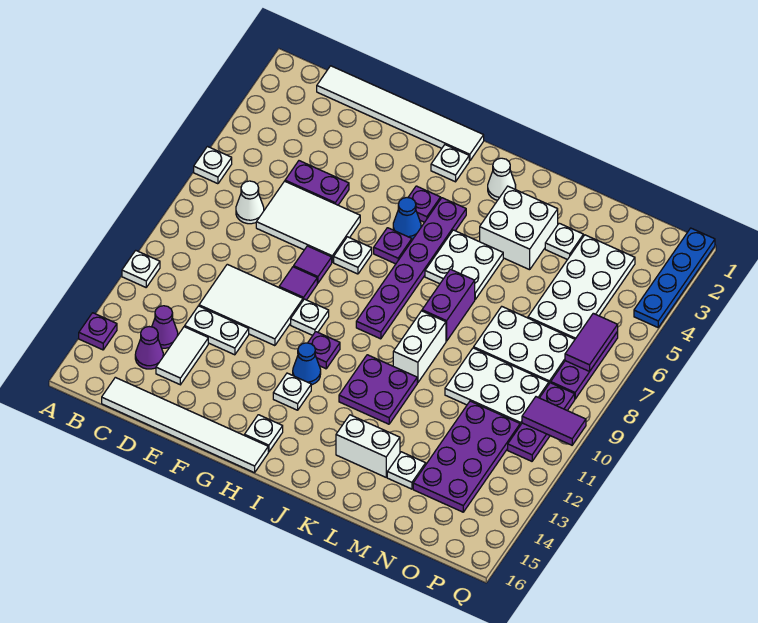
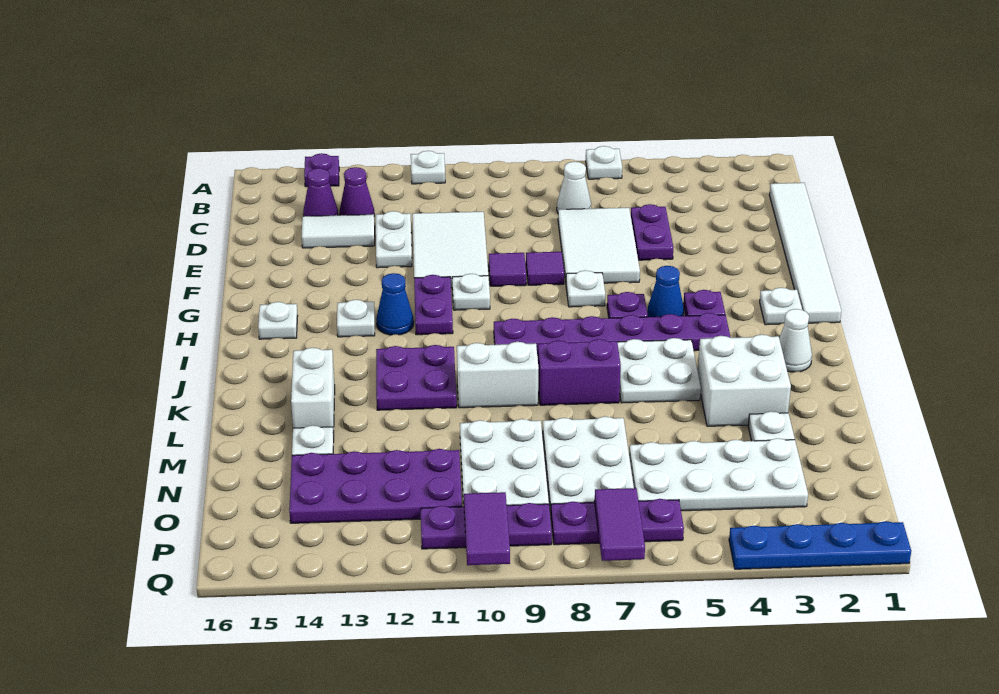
white 1x6 tile [102,377,268,473] -> none
purple 1x1 plate [308,332,340,369] -> purple 1x2 plate [414,275,453,335]
purple 1x2 tile [565,313,618,372] -> purple 1x2 tile turned to [595,488,645,561]

